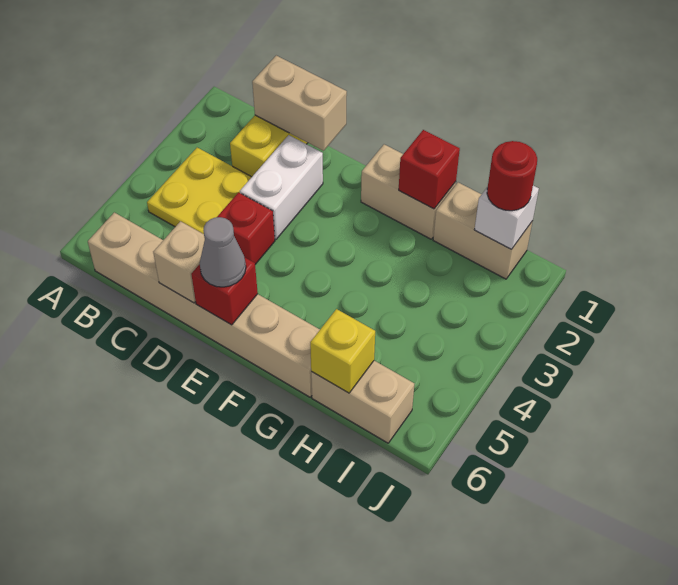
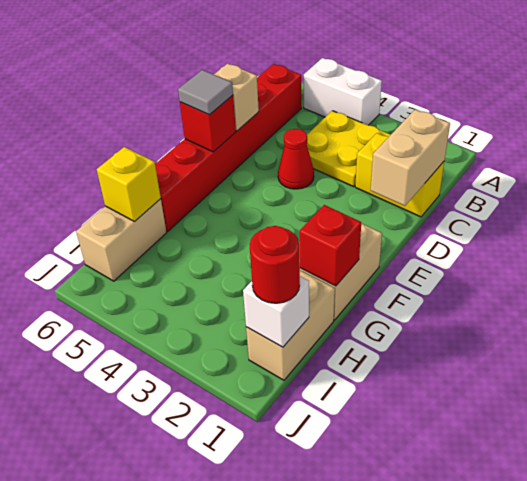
tan 1x6 brick [88,212,320,397] -> red 1x6 brick [155,64,301,231]
white 1x2 brick [240,135,323,240] -> white 1x2 brick moved to [304,58,382,125]
red 1x1 brick [217,192,275,264] -> red 1x1 cone [278,129,314,189]
grey 1x1 cone [200,217,246,287] -> grey 1x1 tile [178,70,233,115]

